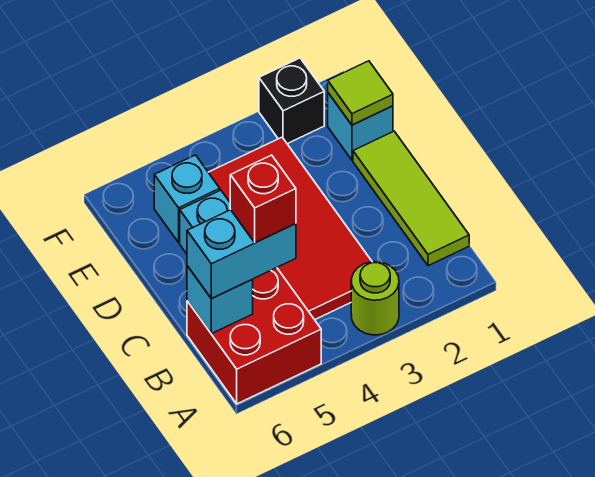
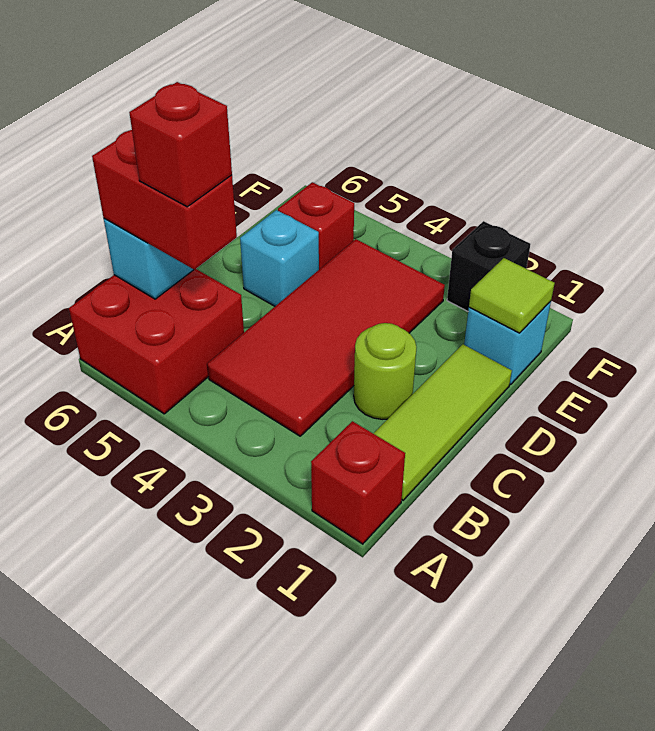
none -> red 1x1 brick [311,421,405,544]
lime 1x1 round brick [351,262,399,335] -> lime 1x1 round brick moved to [354,323,416,419]
cyan 1x2 brick [187,210,296,299] -> red 1x2 brick [92,130,237,270]
cyan 1x1 brick [154,155,220,242] -> red 1x1 brick [278,182,354,269]

